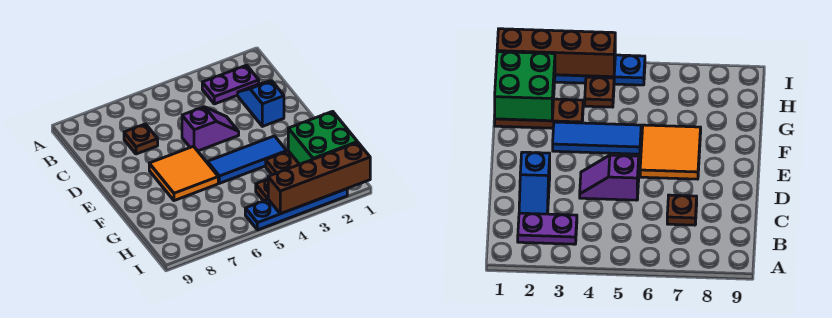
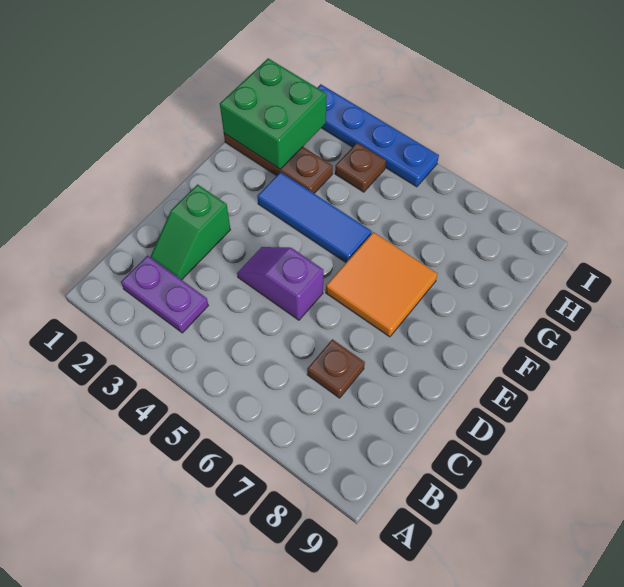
blue 1x2 slope [238,81,284,126] -> green 1x2 slope [150,184,231,280]
brown 1x4 brick [268,143,370,214] -> none

